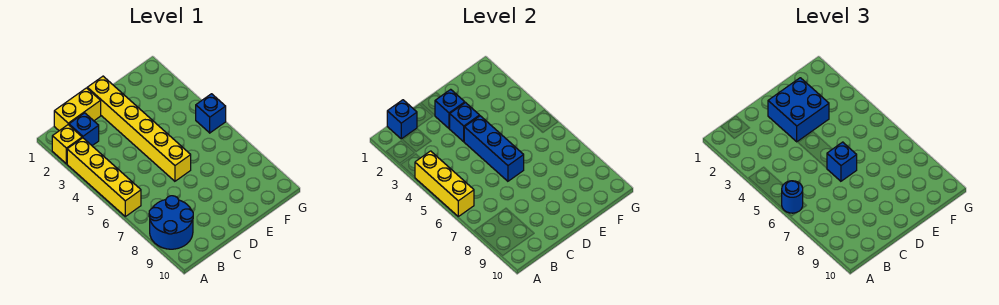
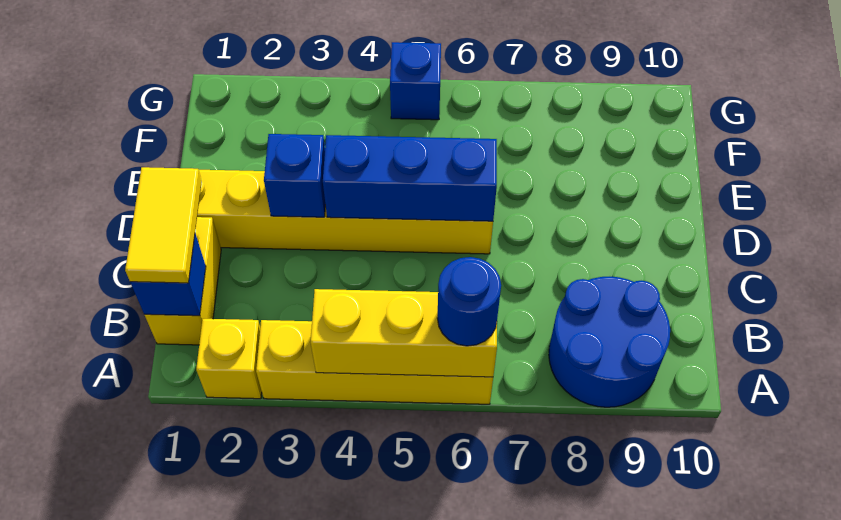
none -> yellow 1x2 tile [125,167,202,283]
blue 1x1 brick [69,113,99,146] -> none
blue 1x1 brick [435,89,465,128] -> none
blue 2x2 brick [768,78,829,142] -> none
blue 1x1 brick [827,142,857,181] -> none

